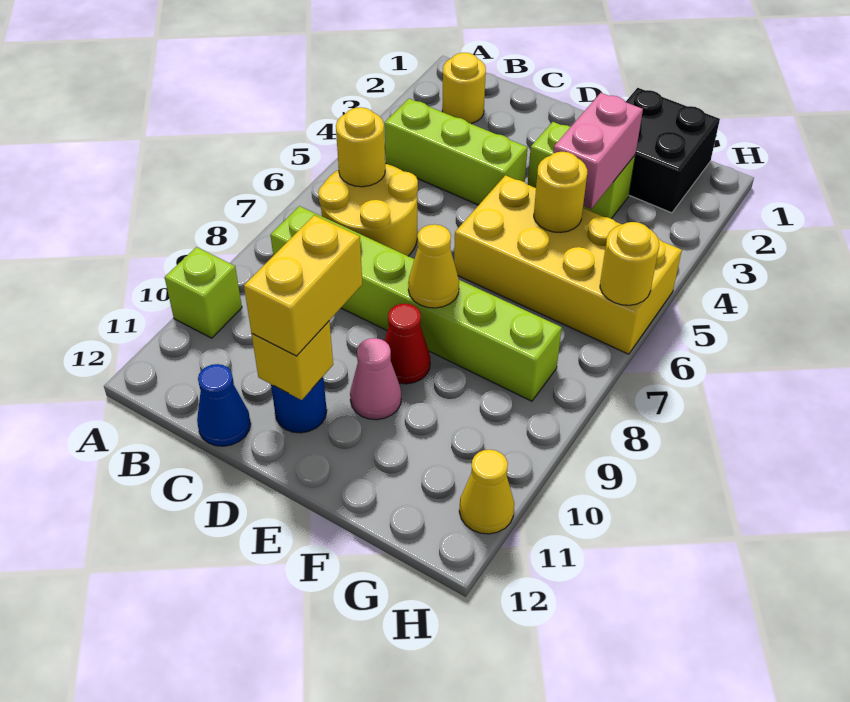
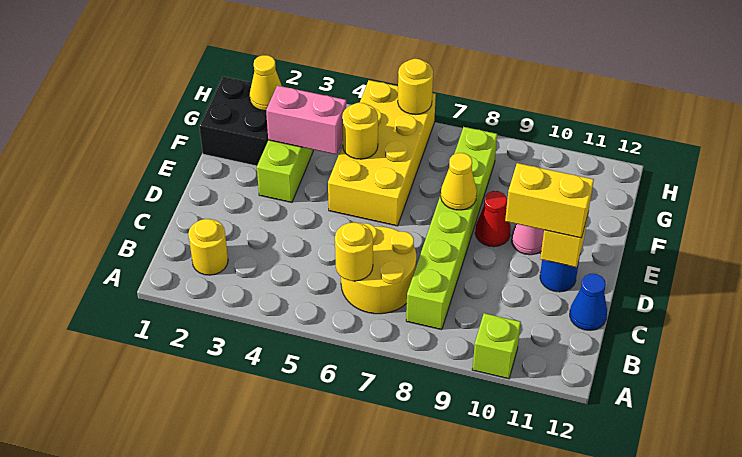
lime 1x3 brick [384,99,528,205] -> none
yellow 1x1 cone [459,450,514,534] -> yellow 1x1 cone moved to [250,55,282,111]

